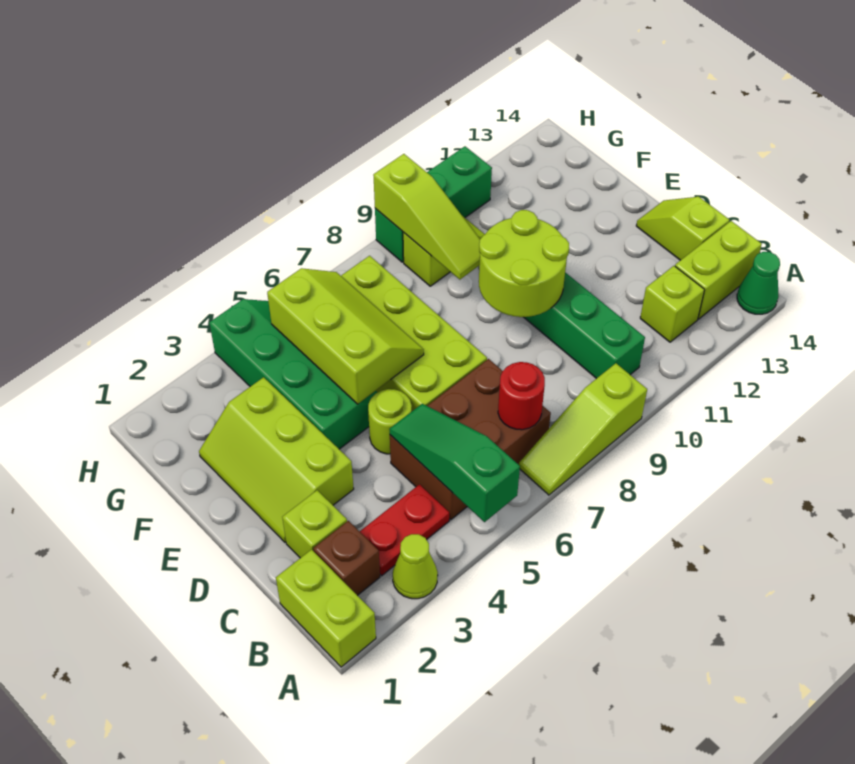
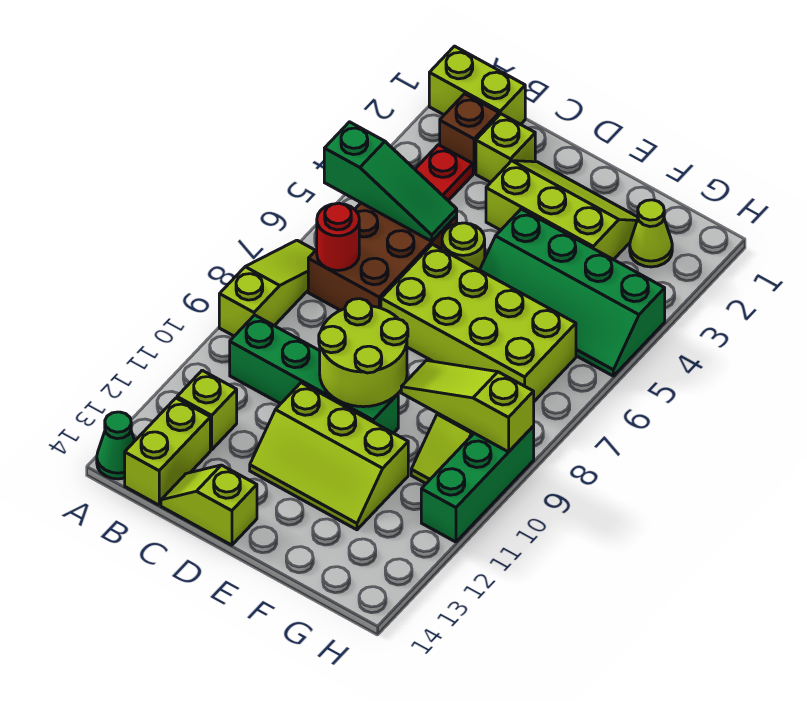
lime 1x1 cone [393,534,438,599] -> lime 1x1 cone moved to [630,200,672,267]
lime 1x2 slope [636,197,729,260] -> lime 1x2 slope turned to [161,465,257,545]
lime 2x3 slope [267,268,424,404] -> lime 2x3 slope moved to [250,383,408,530]

